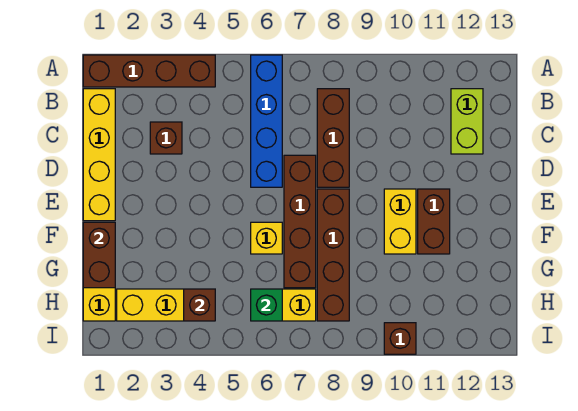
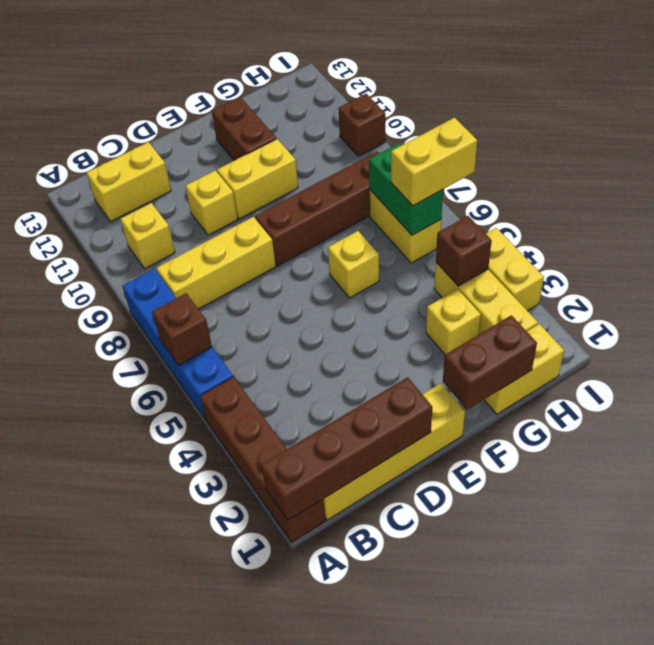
blue 1x4 brick [251,55,282,187] -> blue 1x4 brick turned to [123,269,233,419]
brown 1x3 brick [317,89,349,187] -> yellow 1x3 brick [157,217,276,309]
none -> yellow 1x1 brick [121,203,175,268]
lime 1x2 brick [451,89,483,154] -> yellow 1x2 brick [87,142,171,222]
brown 1x1 brick [150,122,182,154] -> brown 1x1 brick moved to [152,293,212,365]
brown 1x4 brick [284,155,316,288] -> brown 1x4 brick moved to [261,377,432,520]
none -> yellow 1x1 brick [185,170,238,235]
brown 1x2 brick [418,189,450,254] -> brown 1x2 brick turned to [212,97,276,161]
none -> yellow 1x1 brick [426,289,481,355]
green 1x1 brick [251,289,282,321] -> green 1x2 brick [369,143,443,235]
none -> yellow 1x2 brick [391,118,477,206]
none -> yellow 1x2 brick [486,228,544,311]

